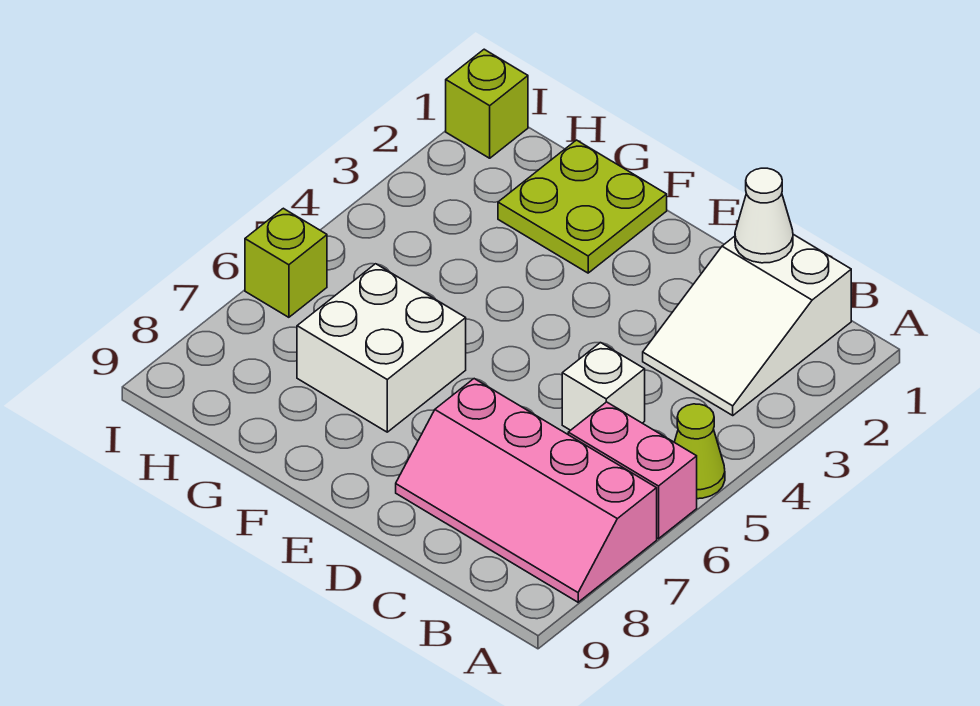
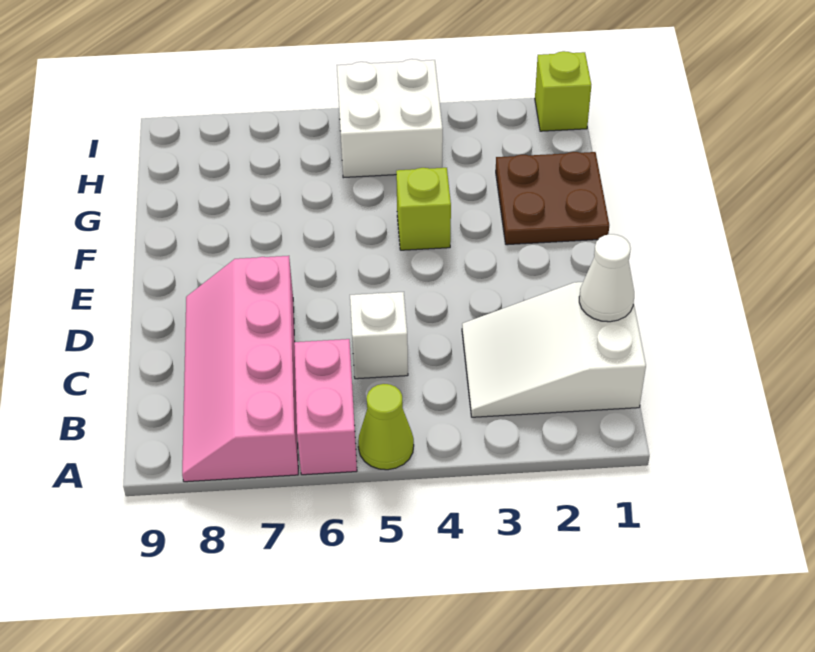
lime 2x2 plate [498,140,667,273] -> brown 2x2 plate [496,152,609,245]
white 2x2 brick [297,264,466,432] -> white 2x2 brick moved to [337,59,443,178]
lime 1x1 brick [245,208,327,317] -> lime 1x1 brick moved to [396,168,451,250]

